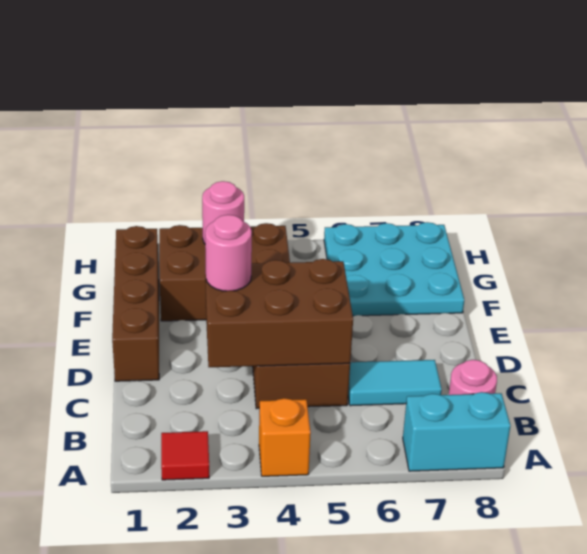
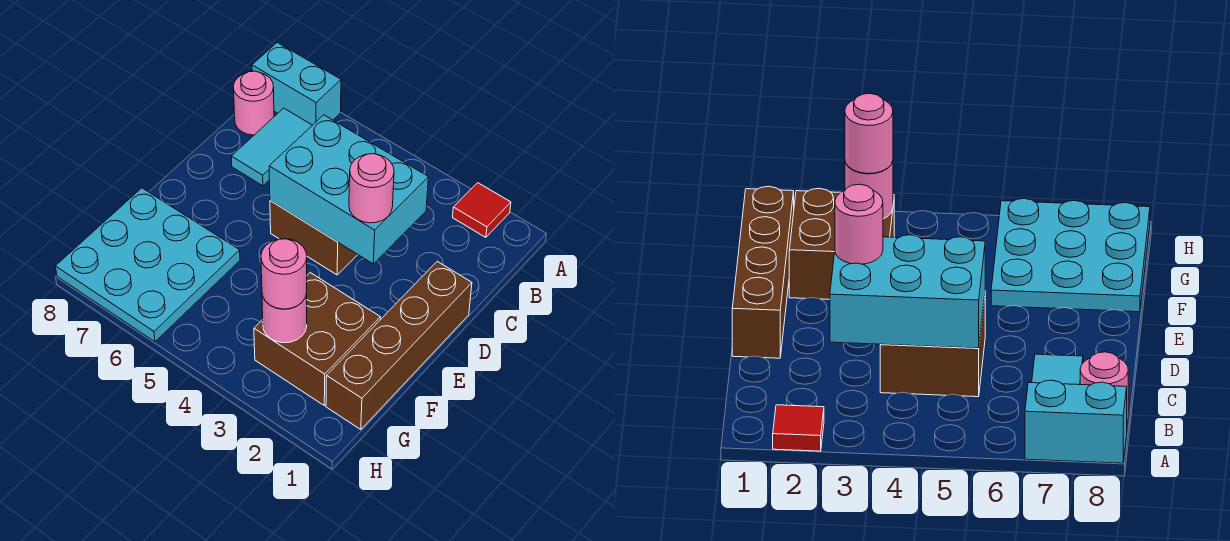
orange 1x1 brick [259,398,311,476] -> none
brown 2x3 brick [205,259,353,367] -> cyan 2x3 brick [269,115,428,264]
cyan 1x2 tile [348,360,442,406] -> cyan 1x2 tile turned to [231,108,312,186]
brown 2x3 brick [159,223,290,321] -> brown 2x2 brick [254,273,380,405]
none -> pink 1x1 round brick [261,239,307,309]

